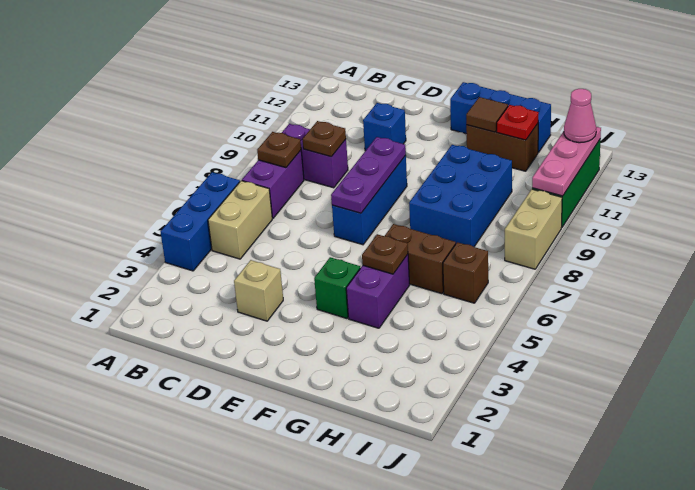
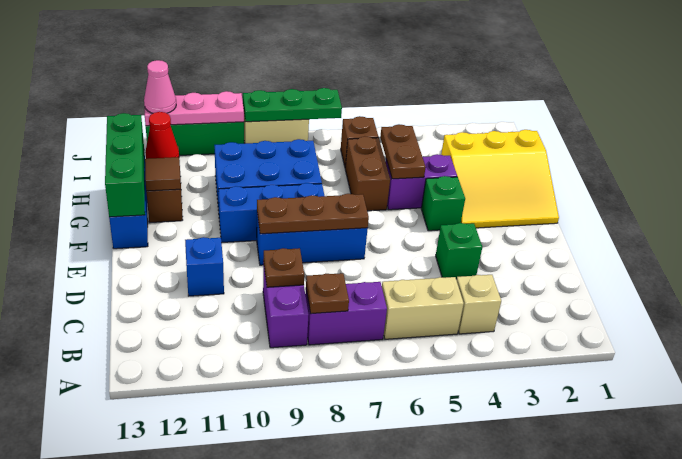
blue 1x3 brick [161,172,240,271] -> blue 1x3 brick moved to [218,183,324,243]
tan 1x1 brick [234,260,283,321] -> tan 1x1 brick moved to [457,275,501,334]
none -> green 1x1 brick [436,223,482,279]
purple 1x3 plate [331,137,406,213] -> brown 1x3 plate [257,194,369,234]
none -> yellow 3x3 slope [441,130,559,228]
none -> green 1x3 brick [105,113,145,217]
brown 1x1 plate [362,234,408,274] -> brown 1x2 plate [380,124,426,179]
red 1x1 plate [497,105,539,140] -> red 1x1 cone [145,112,179,159]
none -> green 1x3 plate [243,88,342,122]

